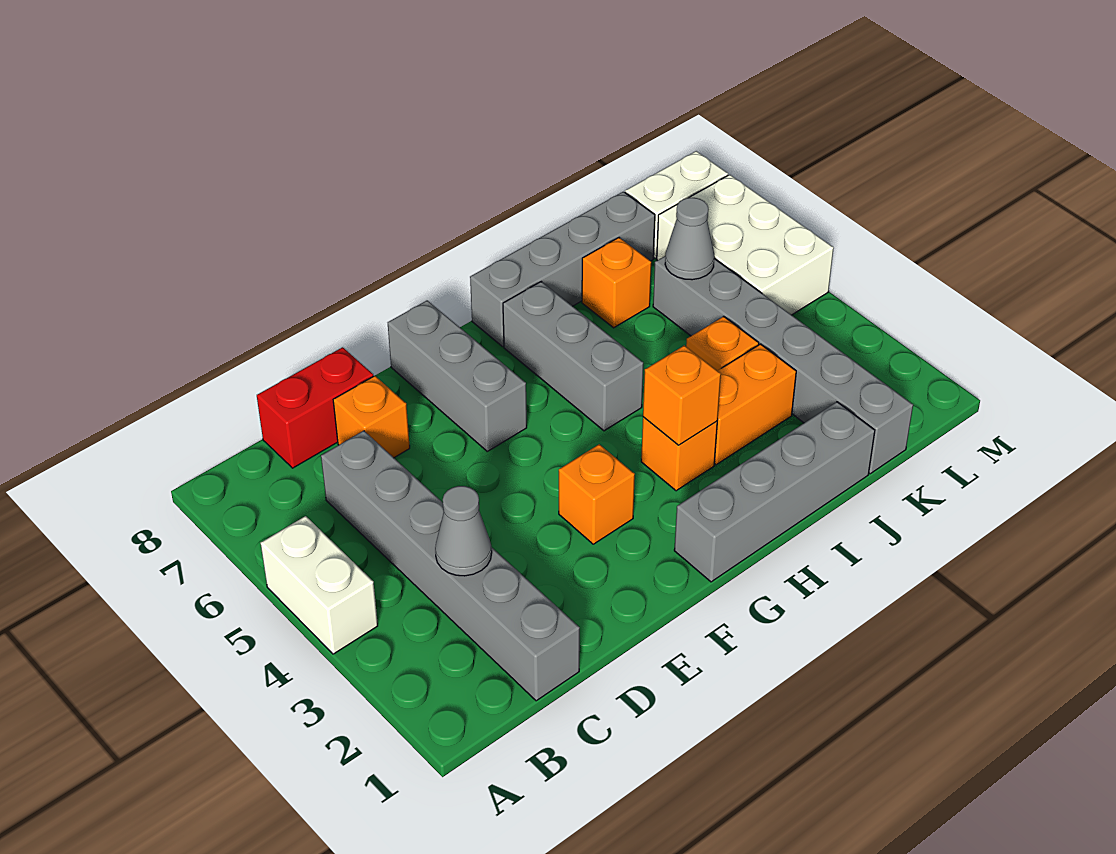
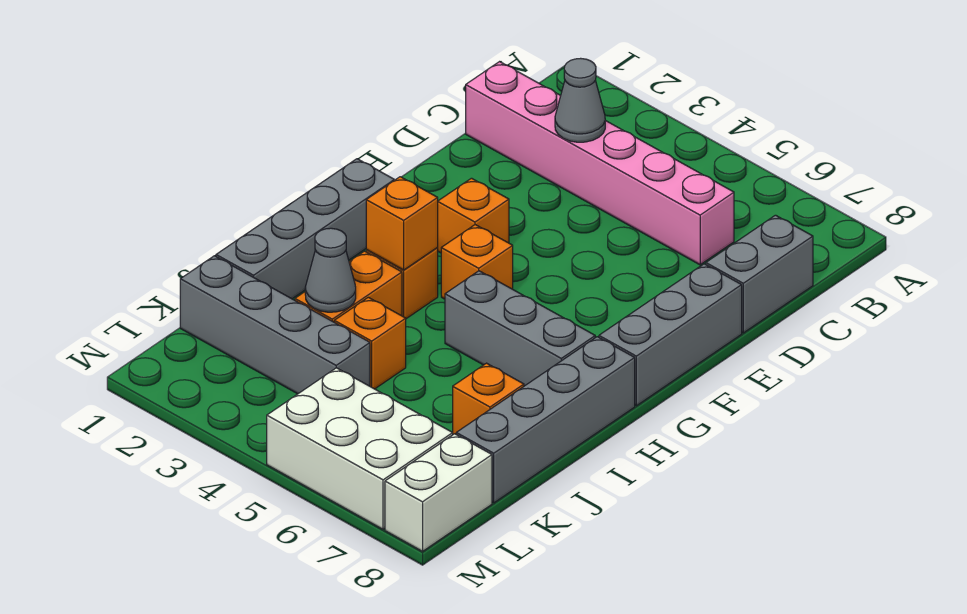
white 1x2 brick [261,516,378,654] -> none
grey 1x6 brick [321,431,580,701] -> pink 1x6 brick [466,62,734,265]
red 1x2 brick [257,347,373,468] -> grey 1x2 brick [706,215,813,333]
orange 1x1 brick [333,376,410,458] -> orange 1x1 brick moved to [441,225,513,299]
grey 1x3 brick [388,300,527,451] -> grey 1x3 brick turned to [599,264,742,406]
grey 1x6 brick [653,256,913,474] -> grey 1x4 brick [180,256,370,394]
grey 1x1 cone [665,198,714,280] -> grey 1x1 cone moved to [305,228,356,312]

